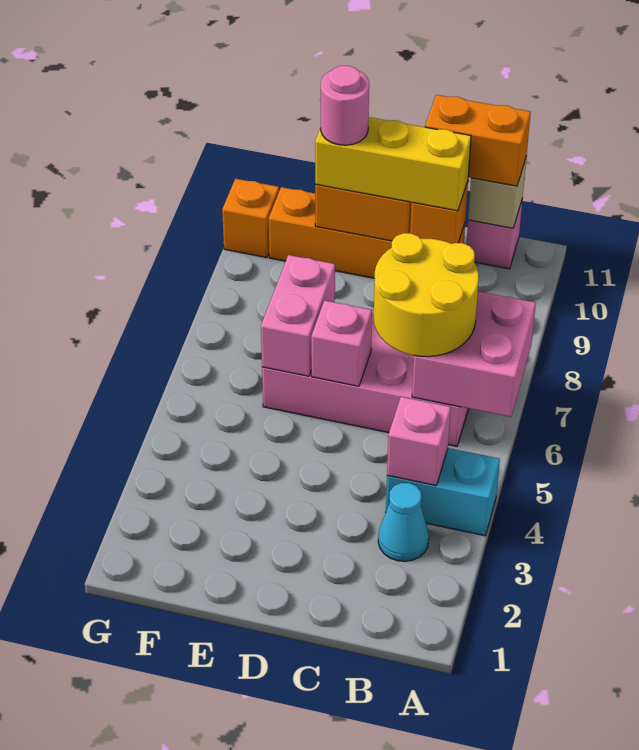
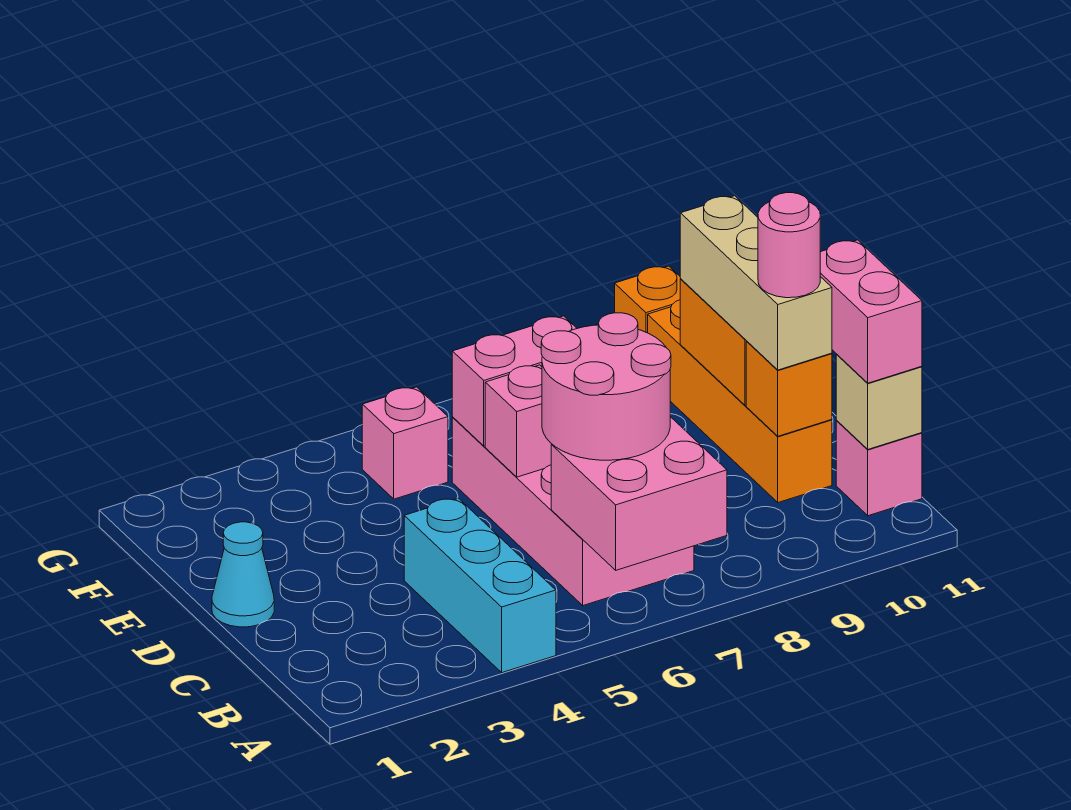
cyan 1x2 brick [386,448,500,536] -> cyan 1x3 brick [404,498,556,673]
cyan 1x1 cone [378,483,429,561] -> cyan 1x1 cone moved to [212,522,274,627]
pink 1x1 brick [387,397,451,485] -> pink 1x1 brick moved to [362,387,448,499]
yellow 2x2 round brick [374,233,479,357] -> pink 2x2 round brick [541,313,671,460]
orange 1x2 brick [425,95,531,186] -> pink 1x2 brick [820,240,922,383]
yellow 1x3 brick [315,117,471,211] -> tan 1x3 brick [680,196,832,370]
pink 1x1 round brick [321,66,369,145] -> pink 1x1 round brick moved to [758,193,820,298]

